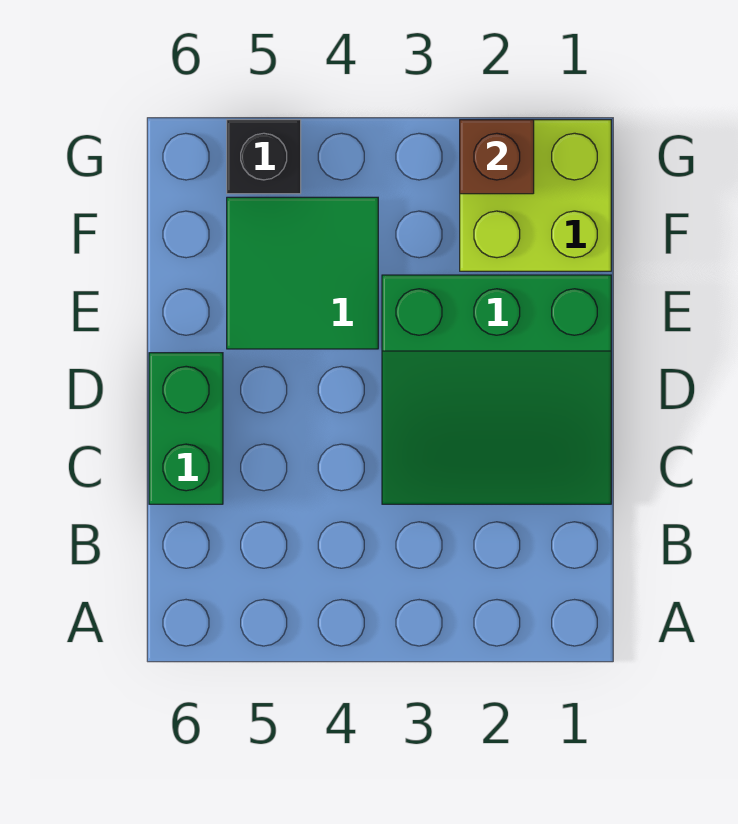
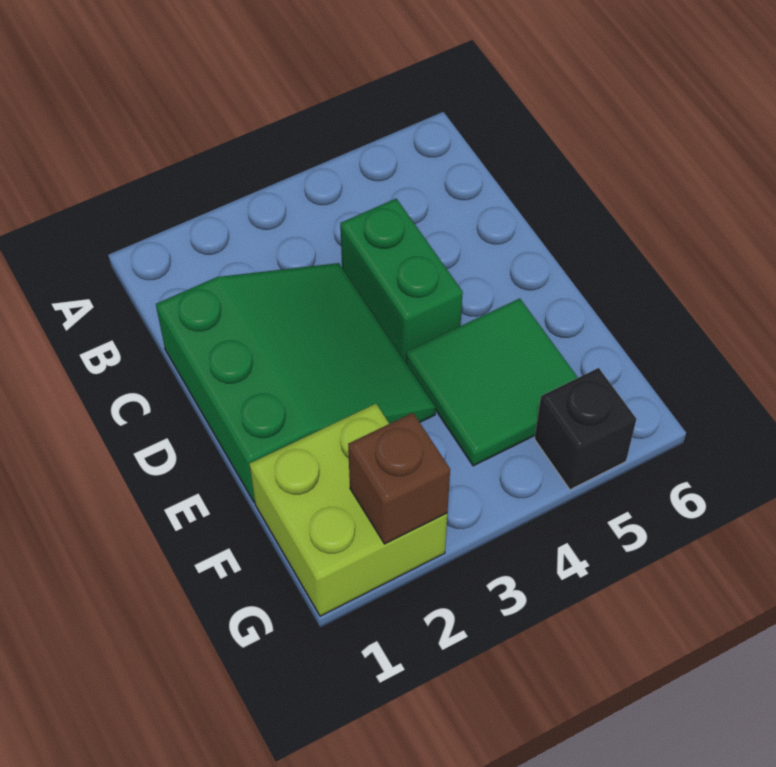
green 3x3 slope [382,275,611,504] -> green 3x3 slope turned to [156,263,436,502]
green 1x2 brick [149,353,223,504] -> green 1x2 brick moved to [340,199,463,362]

